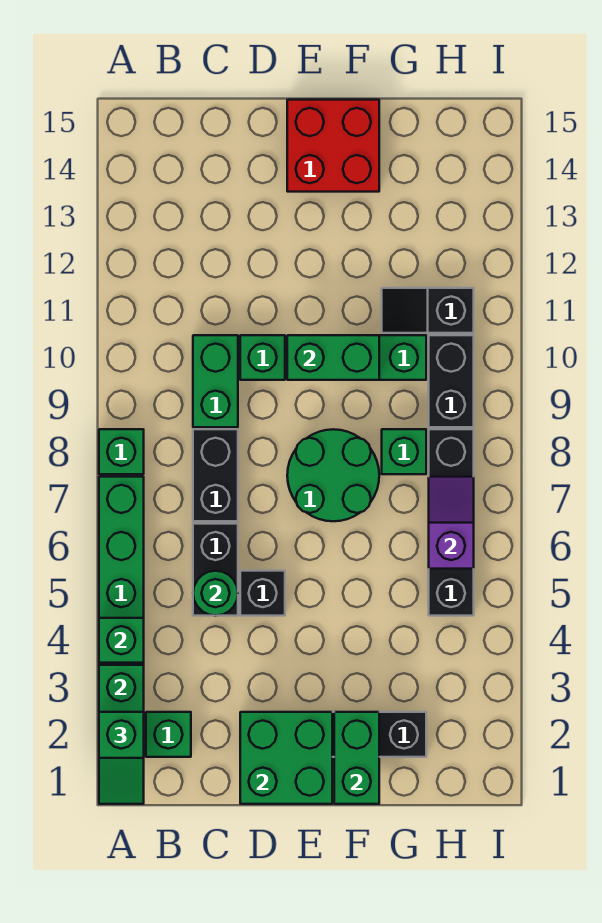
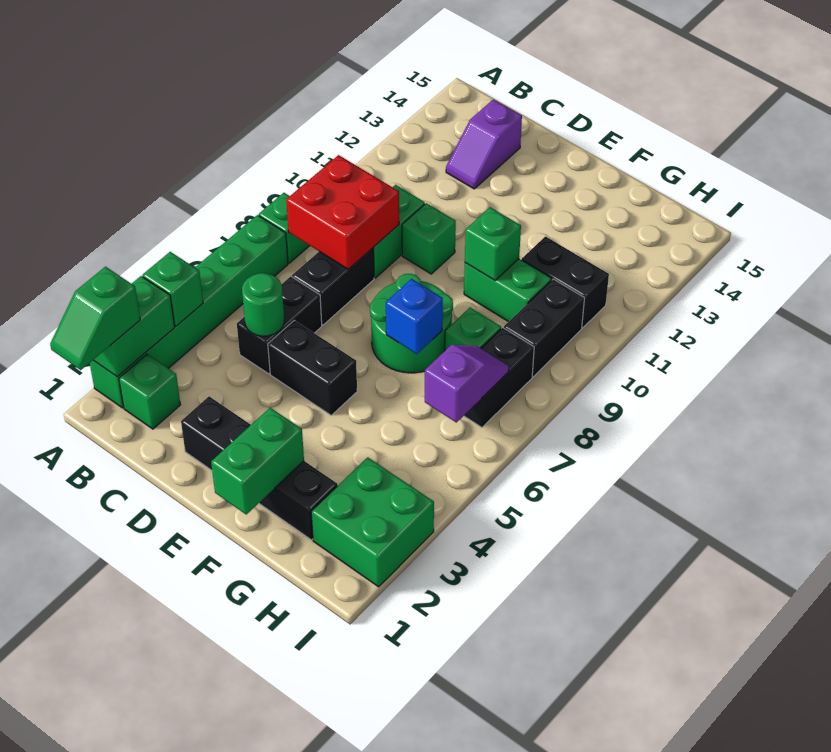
none -> purple 1x2 slope [446,99,522,189]
green 2x2 brick [240,712,332,804] -> green 2x2 brick moved to [311,457,434,587]
black 1x1 brick [240,571,285,616] -> black 1x2 brick [268,320,357,415]
green 1x2 brick [287,335,379,380] -> green 1x1 brick [465,207,521,280]
red 2x2 brick [287,100,379,192] -> red 2x2 brick moved to [286,155,399,269]
none -> blue 1x1 brick [386,279,443,354]
black 1x2 slope [382,288,474,333] -> black 1x2 brick [522,237,609,328]
black 1x4 brick [429,429,474,616] -> black 1x2 brick [464,328,534,427]

